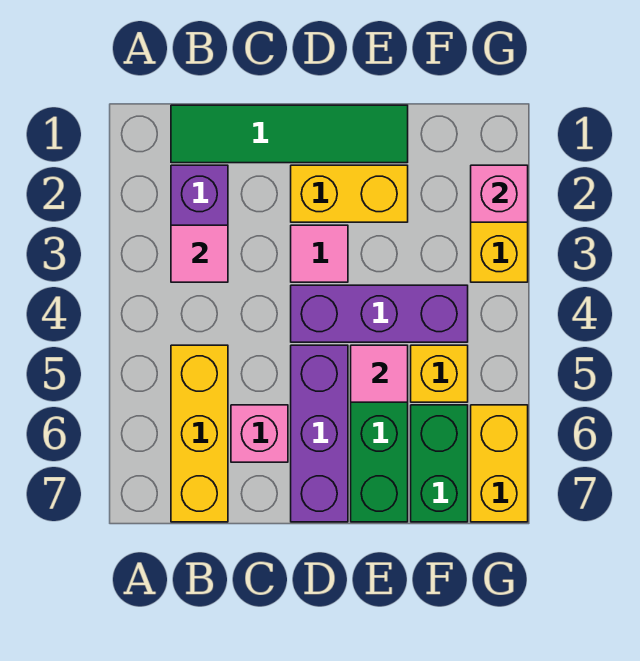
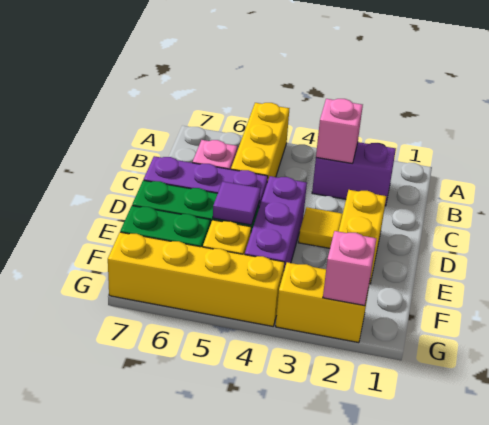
green 1x4 tile [171,105,408,163] -> none
pink 1x1 tile [171,225,228,282] -> pink 1x1 brick [316,99,363,163]
yellow 1x3 brick [171,345,228,522] -> yellow 1x3 brick turned to [231,103,289,182]
pink 1x1 tile [291,225,348,282] -> yellow 1x1 tile [299,207,343,248]
pink 1x1 tile [351,345,408,402] -> purple 1x1 tile [213,181,260,225]
yellow 1x2 brick [471,405,528,522] -> yellow 1x4 brick [108,232,285,326]

